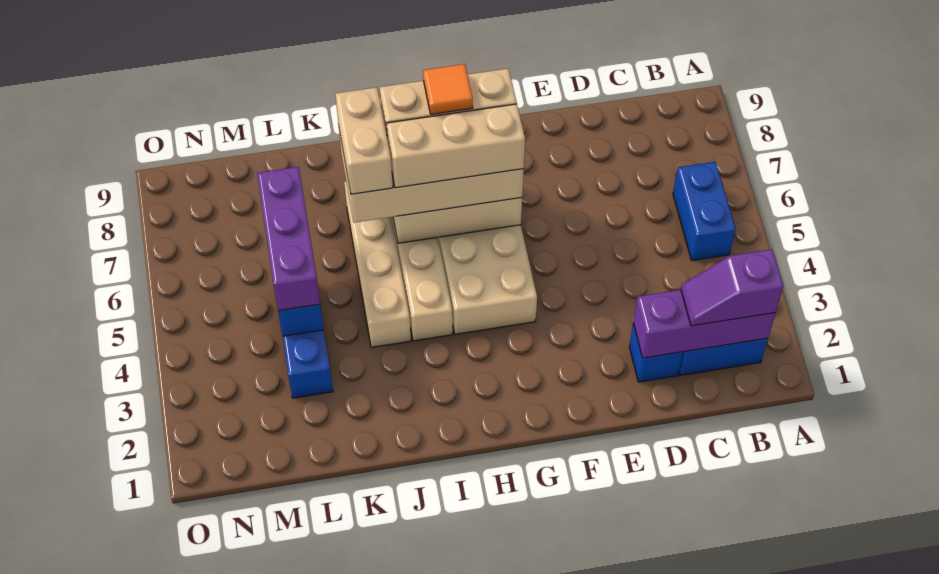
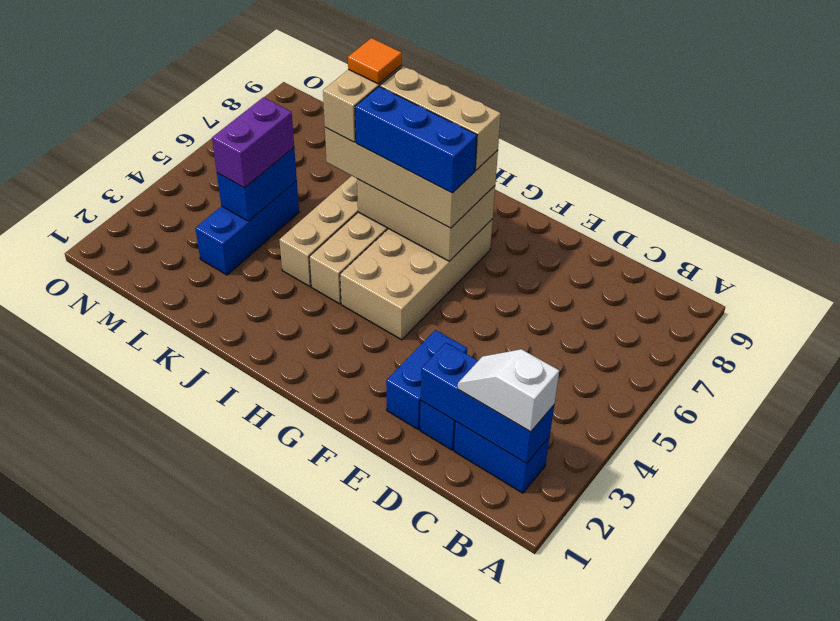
purple 1x3 brick [633,290,775,358] -> blue 1x3 brick [421,343,554,463]
purple 1x2 slope [681,249,784,326] -> white 1x2 slope [458,349,559,432]
blue 1x2 brick [673,162,736,260] -> blue 1x2 brick moved to [386,330,467,429]
tan 1x3 brick [386,104,525,188] -> blue 1x3 brick [355,87,477,193]
orange 1x1 tile [423,64,473,114] -> orange 1x1 tile moved to [348,38,402,84]
purple 1x3 brick [257,167,320,311] -> purple 1x2 brick [212,97,294,188]

